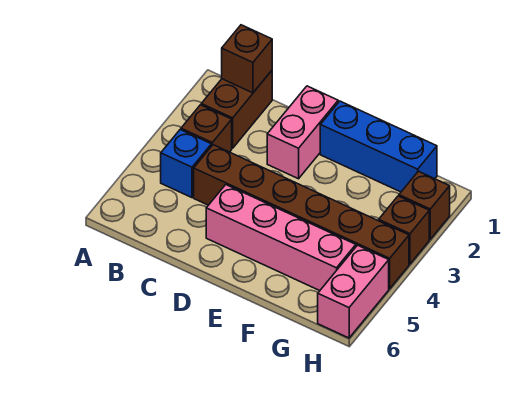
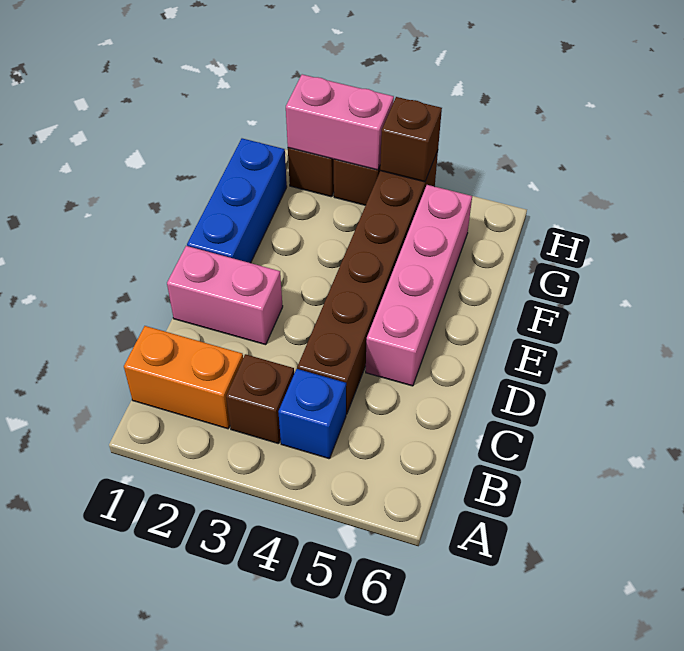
brown 1x2 brick [201,71,272,148] -> orange 1x2 brick [124,326,243,429]
brown 1x1 brick [222,25,272,93] -> brown 1x1 brick moved to [380,97,442,182]
pink 1x2 brick [318,245,389,338] -> pink 1x2 brick moved to [286,74,394,170]

